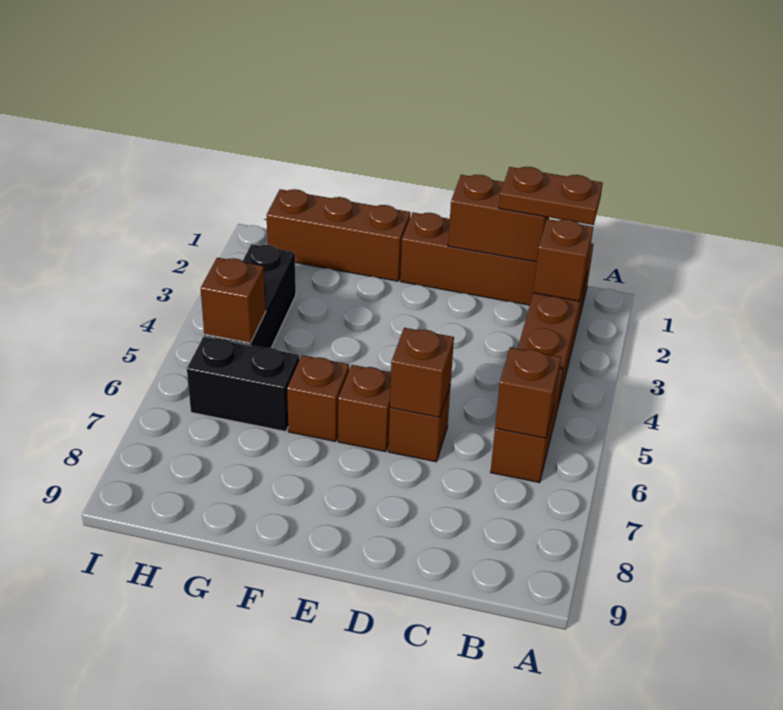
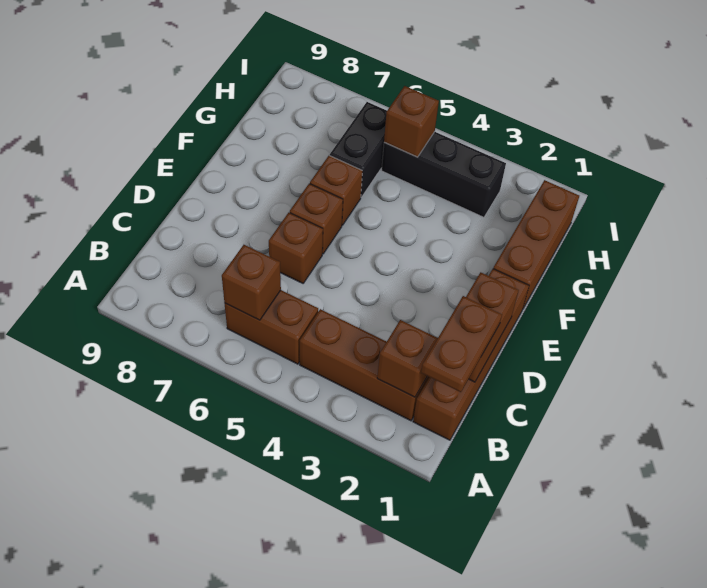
brown 1x1 brick [390,328,454,418] -> none

